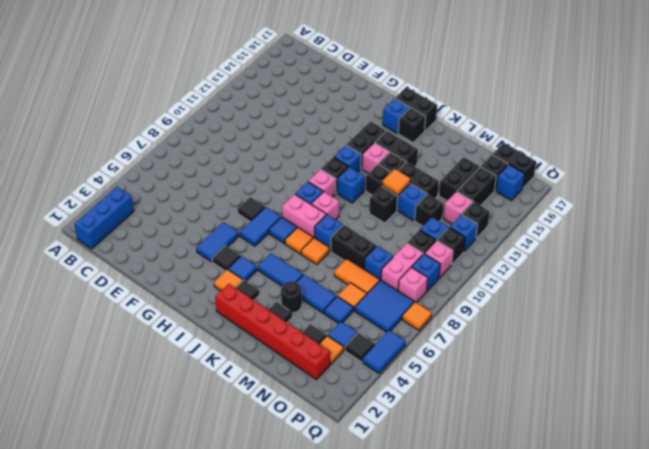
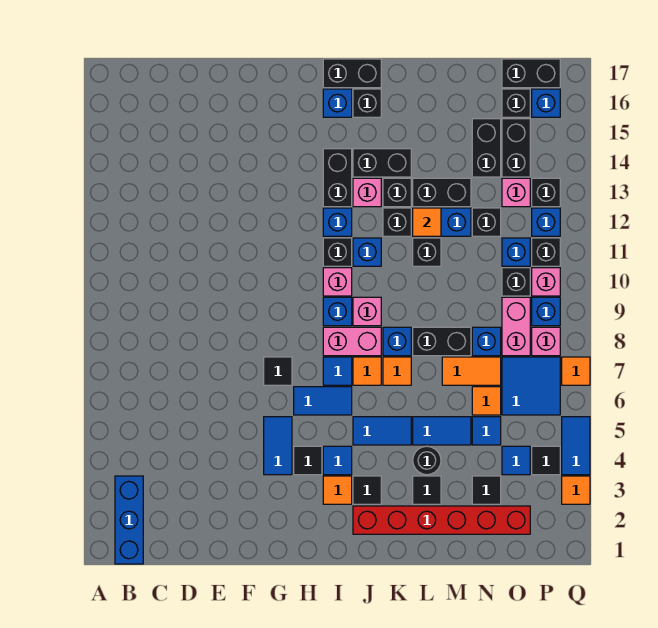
blue 1x2 tile [240,207,281,246] -> blue 1x2 tile turned to [294,387,352,415]
orange 1x1 tile [320,336,344,365] -> orange 1x1 tile moved to [562,476,590,504]

